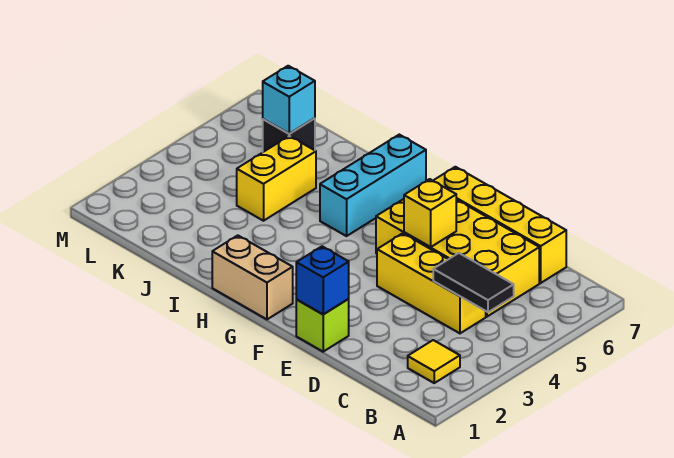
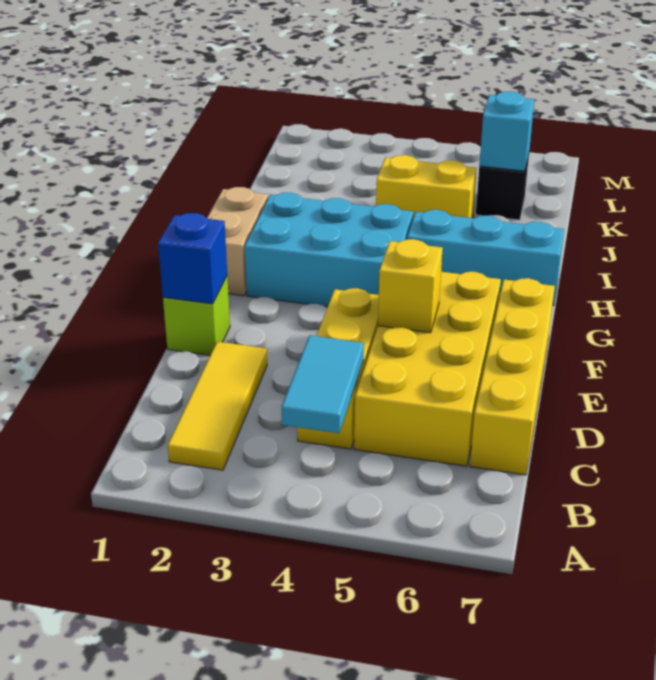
yellow 1x1 tile [408,340,460,383] -> yellow 1x3 tile [168,342,267,470]
black 1x2 tile [433,253,514,312] -> cyan 1x2 tile [282,335,364,433]
none -> cyan 2x3 brick [245,193,413,307]

